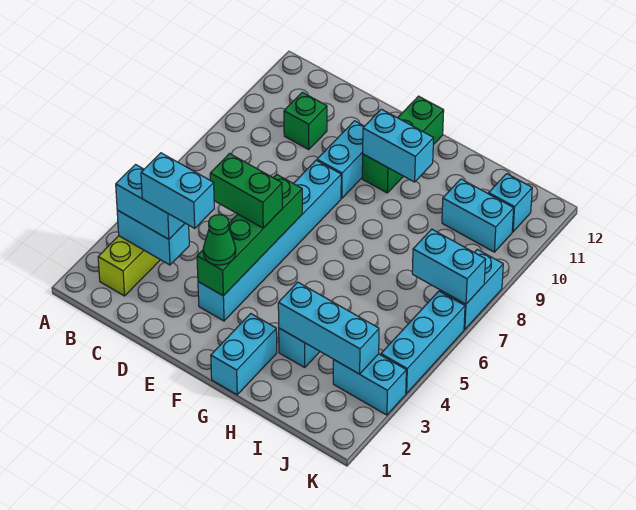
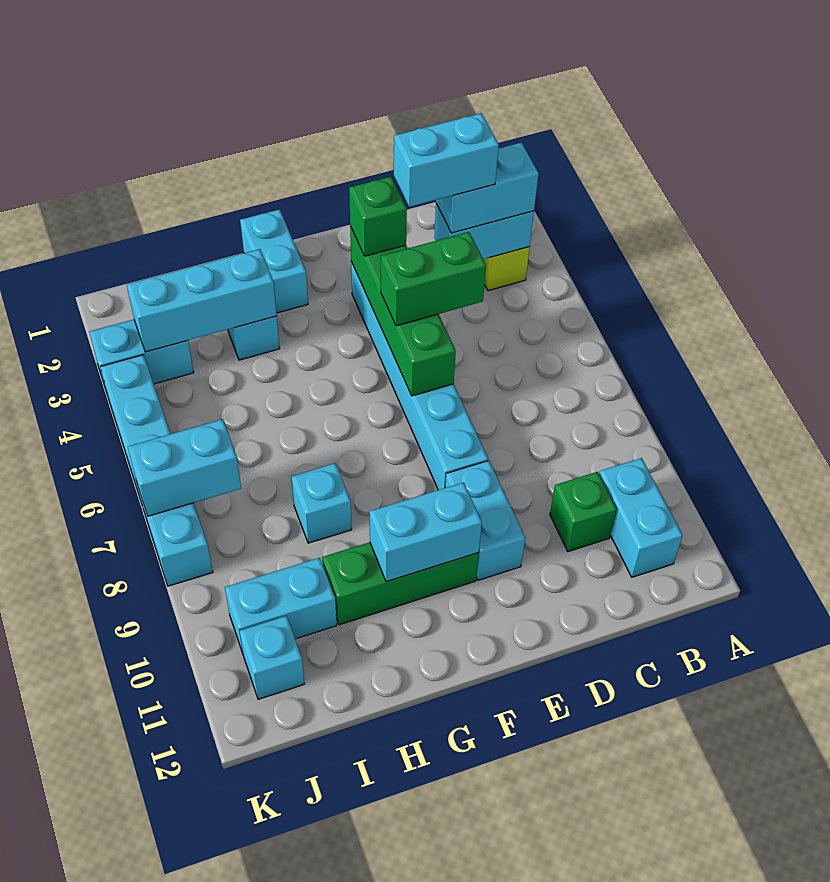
none -> cyan 1x2 brick [599,458,683,577]
green 1x1 cone [203,215,236,265] -> green 1x1 brick [349,177,407,256]
green 1x3 brick [362,96,444,193] -> green 1x3 brick turned to [322,542,479,625]
none -> cyan 1x1 brick [291,463,352,543]

